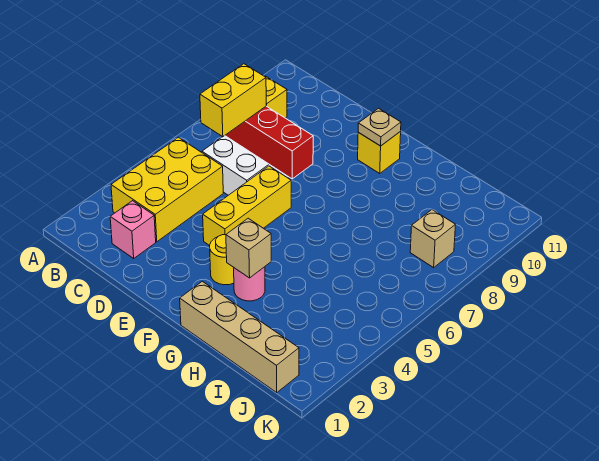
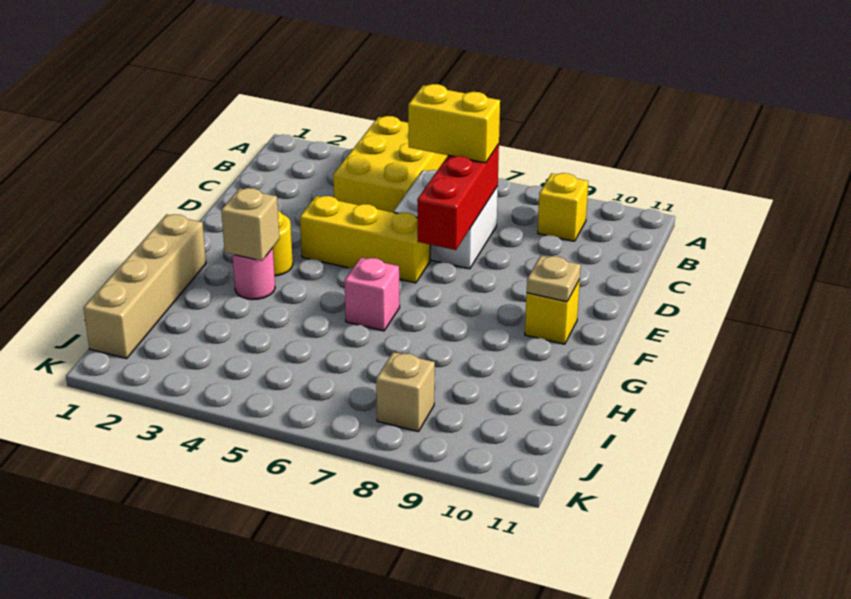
yellow 2x3 brick [111,137,223,242] -> yellow 2x3 brick turned to [333,116,448,212]
pink 1x1 brick [110,201,156,258] -> pink 1x1 brick moved to [344,258,400,331]

